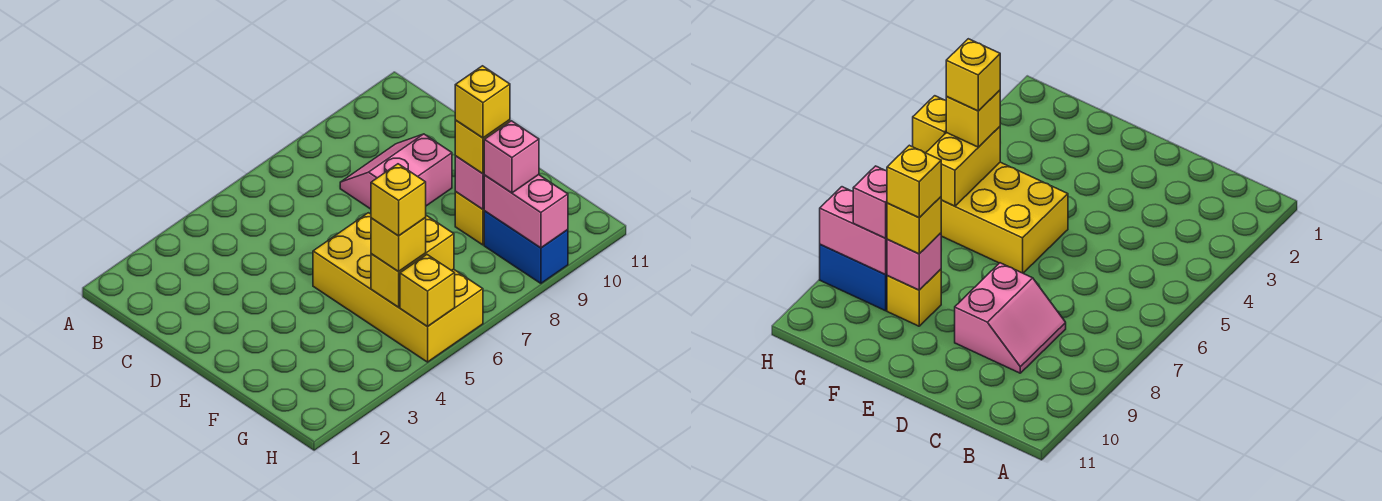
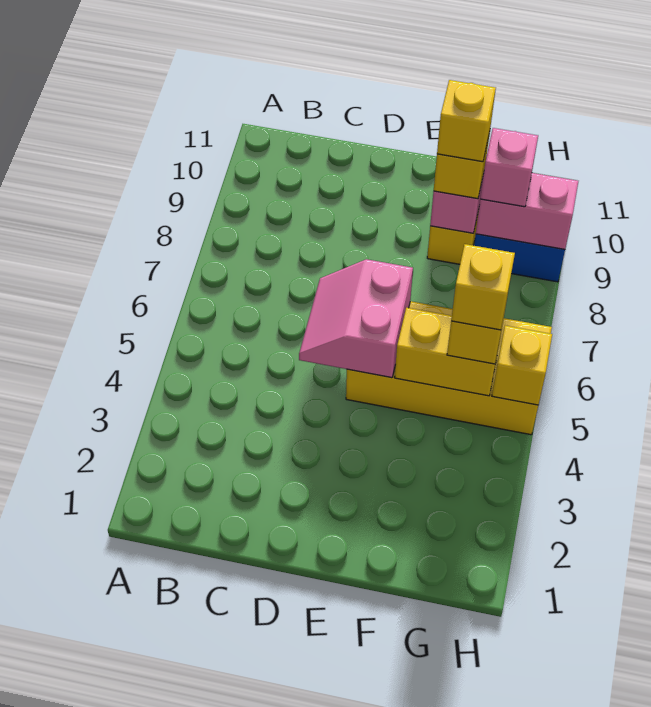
pink 2x2 slope [340,134,452,209] -> pink 2x2 slope moved to [299,259,413,378]
yellow 1x2 brick [371,215,454,307] -> yellow 1x2 brick turned to [395,308,500,396]

